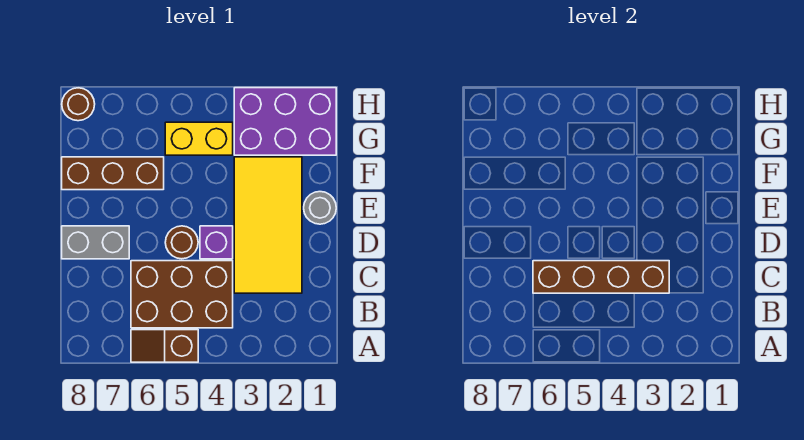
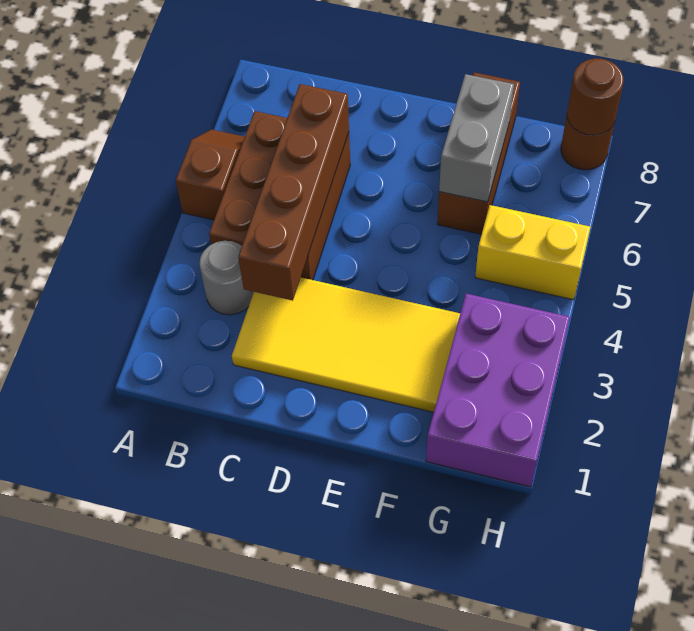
purple 1x1 brick [200,226,233,259] -> none
brown 1x1 round brick [165,226,198,259] -> brown 1x1 round brick moved to [567,58,624,135]
grey 1x2 brick [62,226,129,259] -> grey 1x2 brick moved to [439,74,514,202]
grey 1x1 round brick [304,192,336,224] -> grey 1x1 round brick moved to [199,241,254,315]
yellow 1x2 brick [165,122,233,155] -> yellow 1x2 brick turned to [475,205,591,300]

